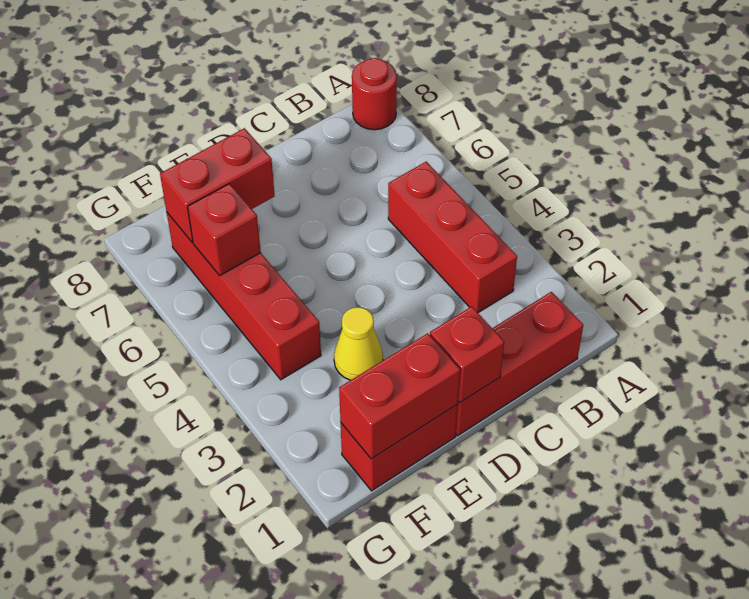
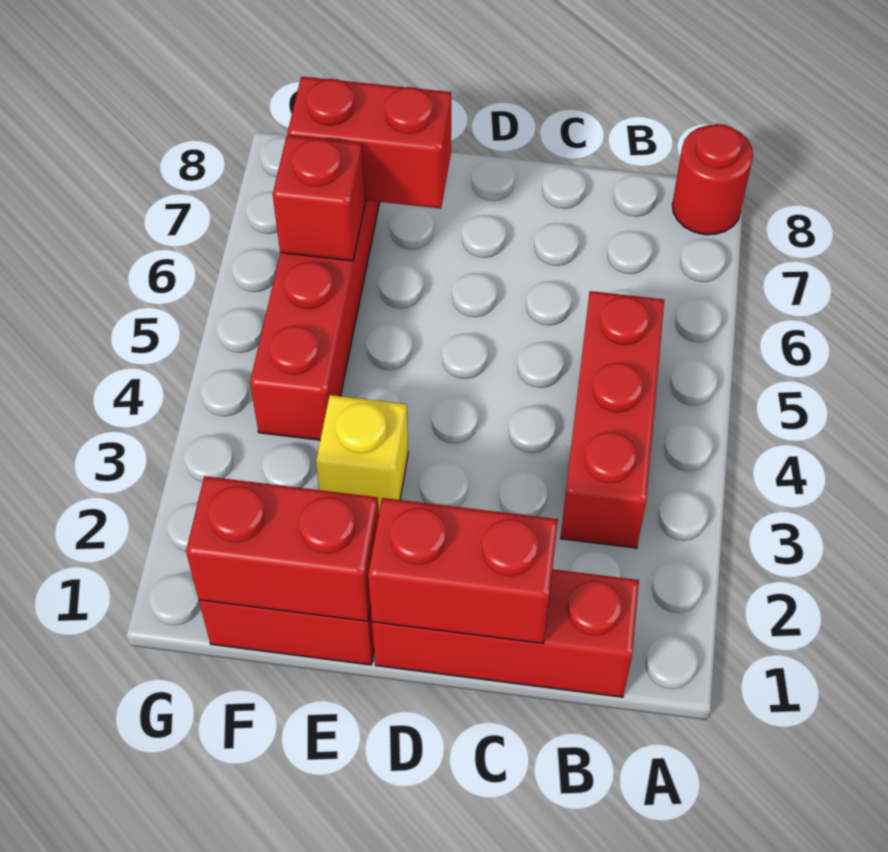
red 1x1 brick [430,306,504,403] -> red 1x2 brick [368,498,558,644]
yellow 1x1 cone [334,307,383,380] -> yellow 1x1 brick [316,395,408,512]

